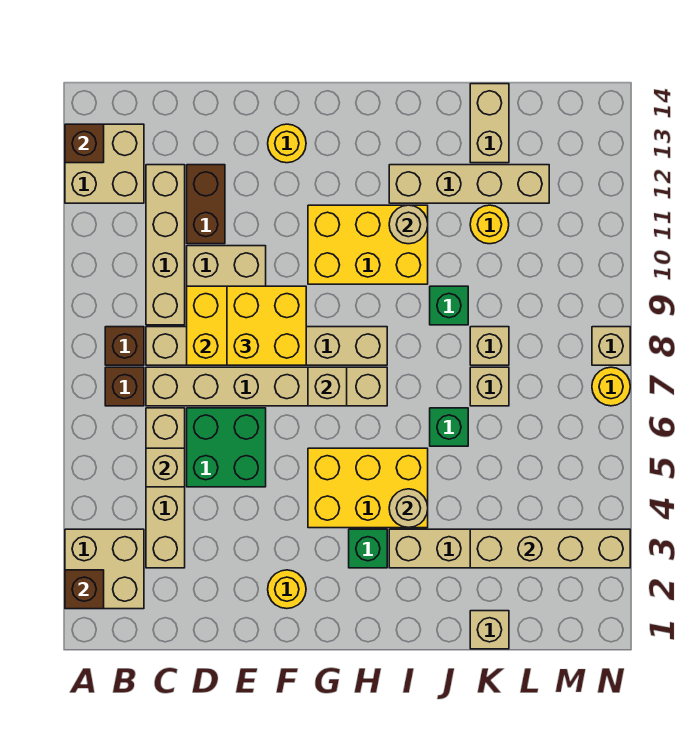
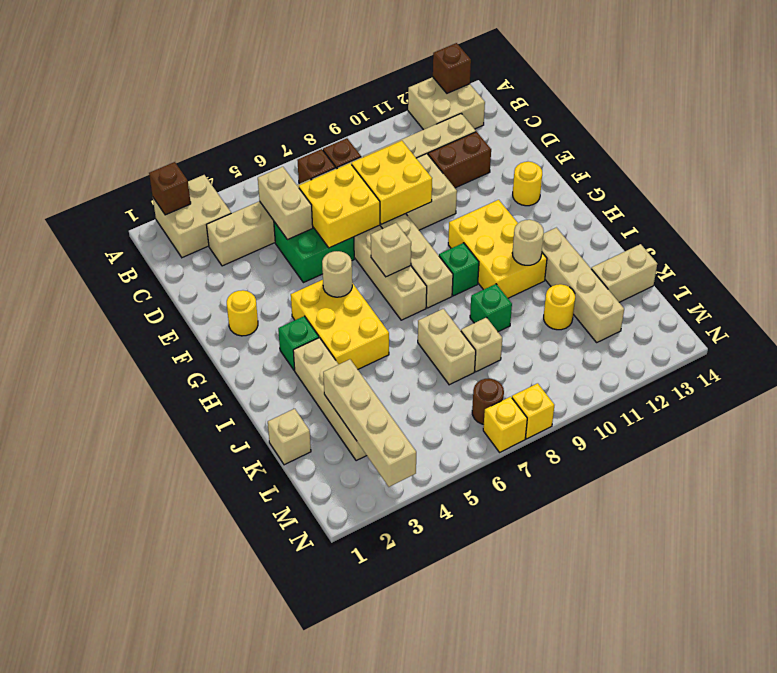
tan 1x1 brick [146,448,185,487] -> tan 1x2 brick [258,167,313,240]
yellow 2x2 brick [227,286,306,365] -> yellow 2x2 brick moved to [299,163,380,248]
tan 1x1 round brick [389,489,428,528] -> tan 1x1 round brick moved to [322,251,352,297]
green 1x1 brick [430,408,468,446] -> green 1x1 brick moved to [439,243,479,296]
tan 1x1 brick [470,367,509,406] -> tan 1x2 brick [418,309,476,385]
none -> brown 1x1 round brick [472,379,504,424]
yellow 1x1 round brick [592,367,630,406] -> yellow 1x1 brick [483,397,527,452]
tan 1x1 brick [592,327,630,365] -> yellow 1x1 brick [512,383,554,439]

